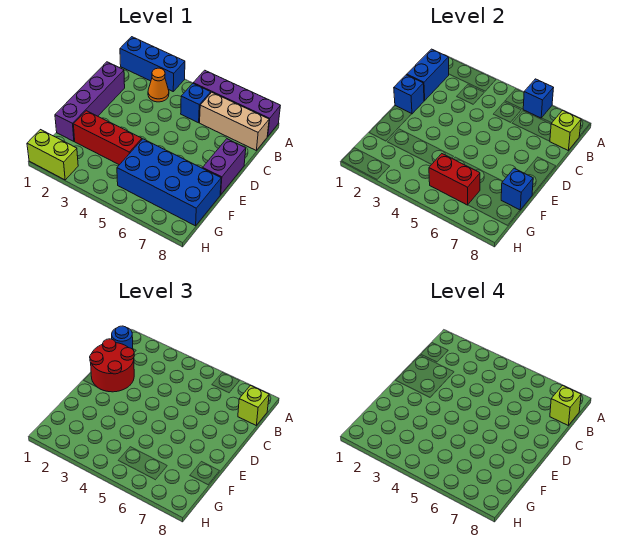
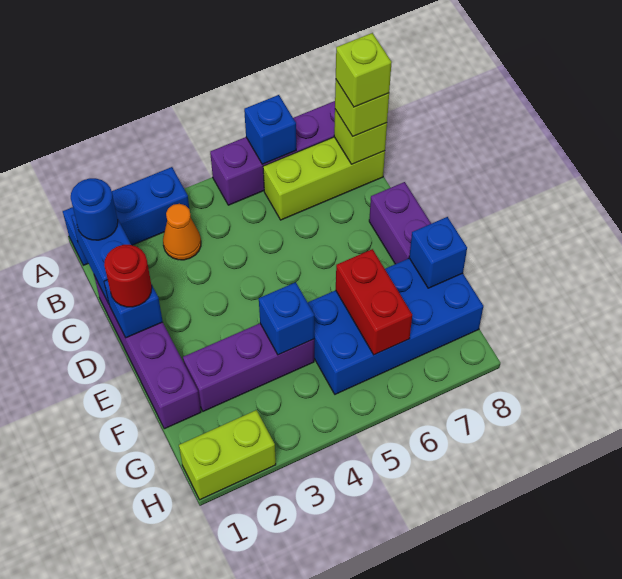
blue 1x1 brick [181,84,211,123] -> blue 1x1 brick moved to [259,282,314,355]
tan 1x3 brick [200,92,269,150] -> lime 1x3 brick [263,137,385,220]
red 2x2 round brick [90,339,134,392] -> red 1x1 round brick [104,245,152,307]
red 1x3 brick [73,111,142,165] -> purple 1x3 brick [183,323,314,411]
red 1x2 brick [429,154,480,205] -> red 1x2 brick turned to [336,249,412,355]

